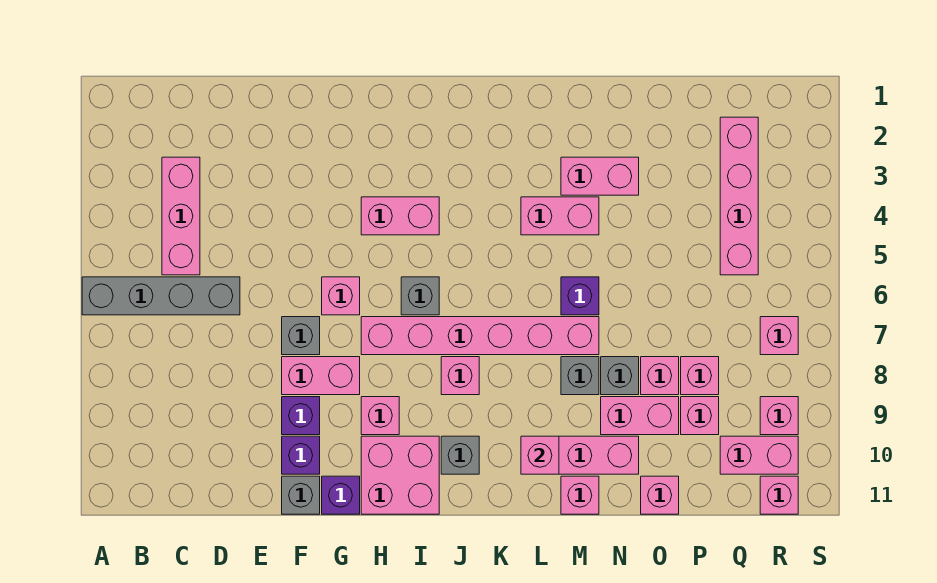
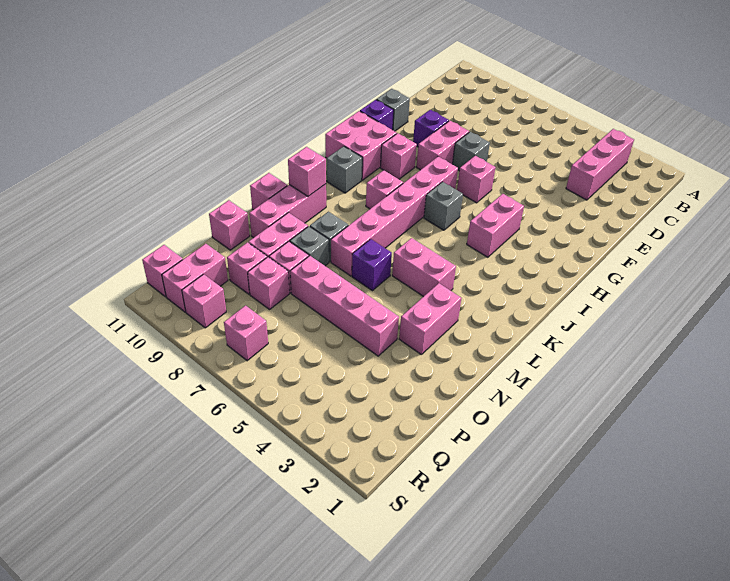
grey 1x4 brick [82,277,240,315] -> none
pink 1x3 brick [162,157,200,275] -> pink 1x3 brick turned to [566,129,634,200]
purple 1x1 brick [282,436,320,474] -> none
pink 1x2 brick [521,197,599,235] -> pink 1x2 brick turned to [392,238,456,297]
pink 1x4 brick [720,117,758,275] -> pink 1x4 brick moved to [290,256,399,356]

